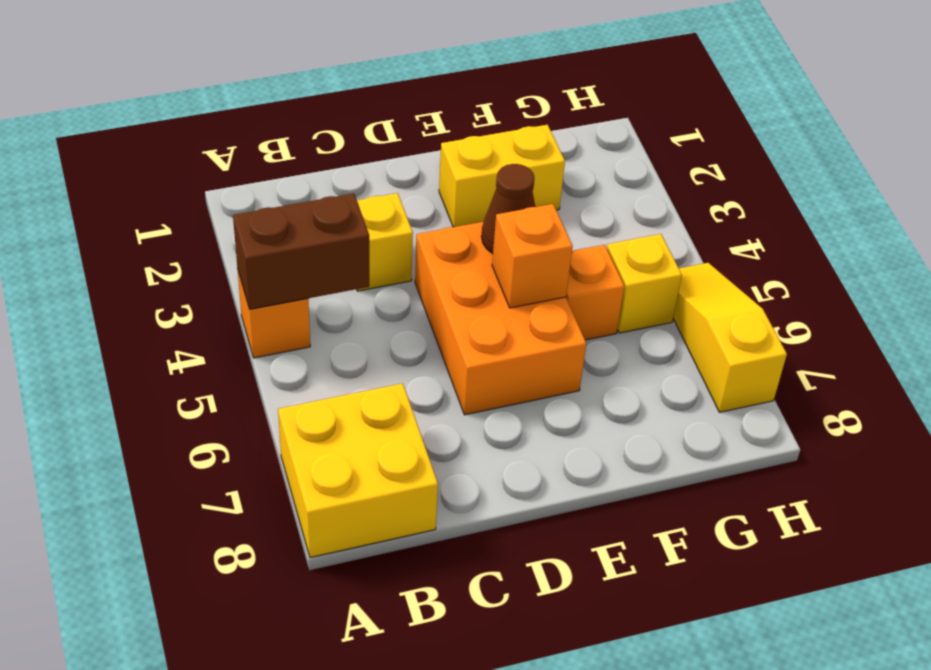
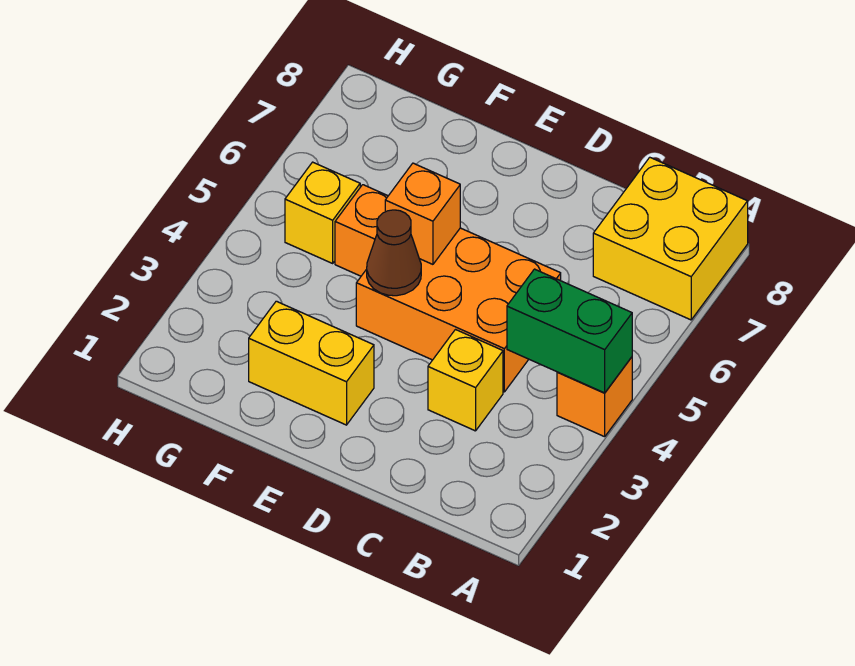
brown 1x2 brick [233,193,369,309] -> green 1x2 brick [507,269,632,393]
orange 2x3 brick [415,222,586,415] -> orange 2x3 brick turned to [356,228,561,392]
yellow 1x3 slope [673,263,787,412] -> none

